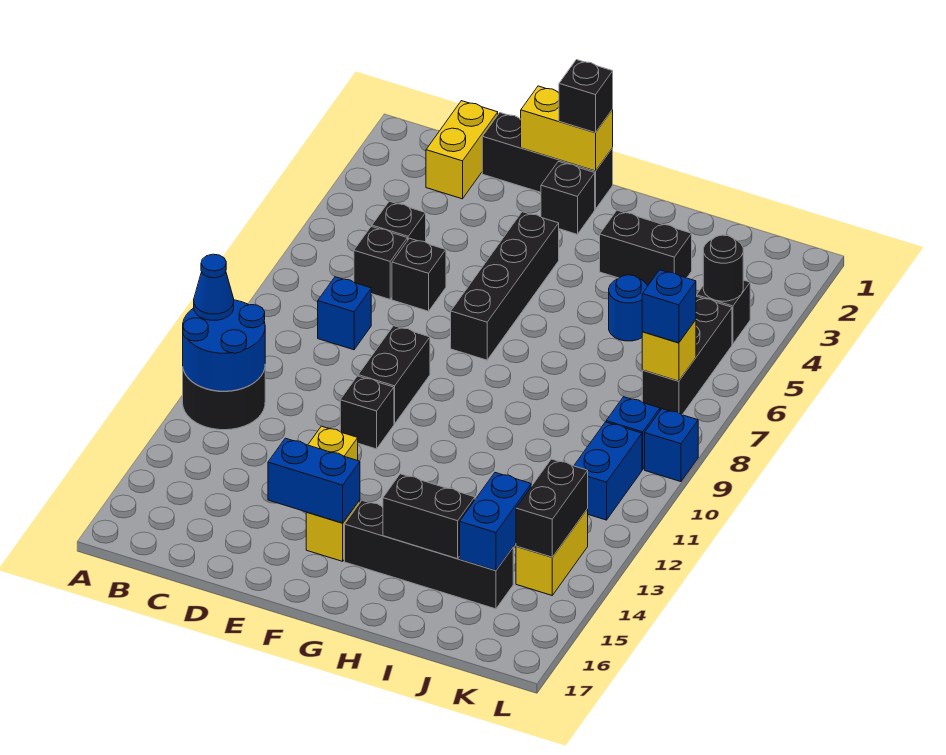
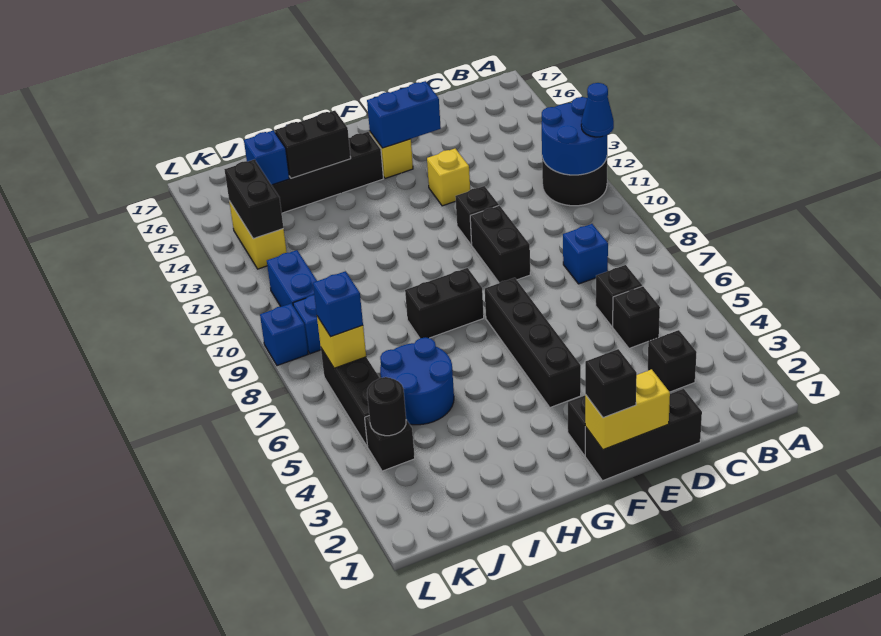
yellow 1x2 brick [426,101,498,199] -> none
black 1x1 brick [392,238,446,311] -> black 1x1 brick moved to [647,330,697,392]
black 1x2 brick [600,210,692,286] -> black 1x2 brick moved to [405,268,484,338]
blue 1x1 round brick [609,275,647,341] -> blue 2x2 round brick [380,337,454,425]
blue 1x2 brick [460,473,531,570] -> blue 1x1 brick [244,130,289,185]

